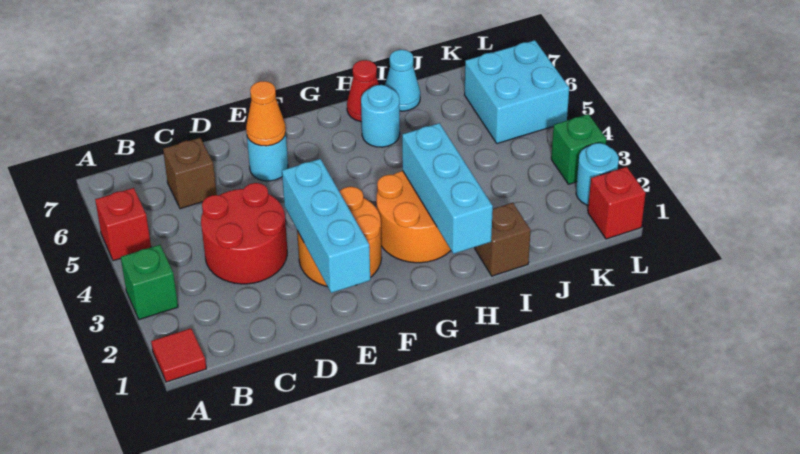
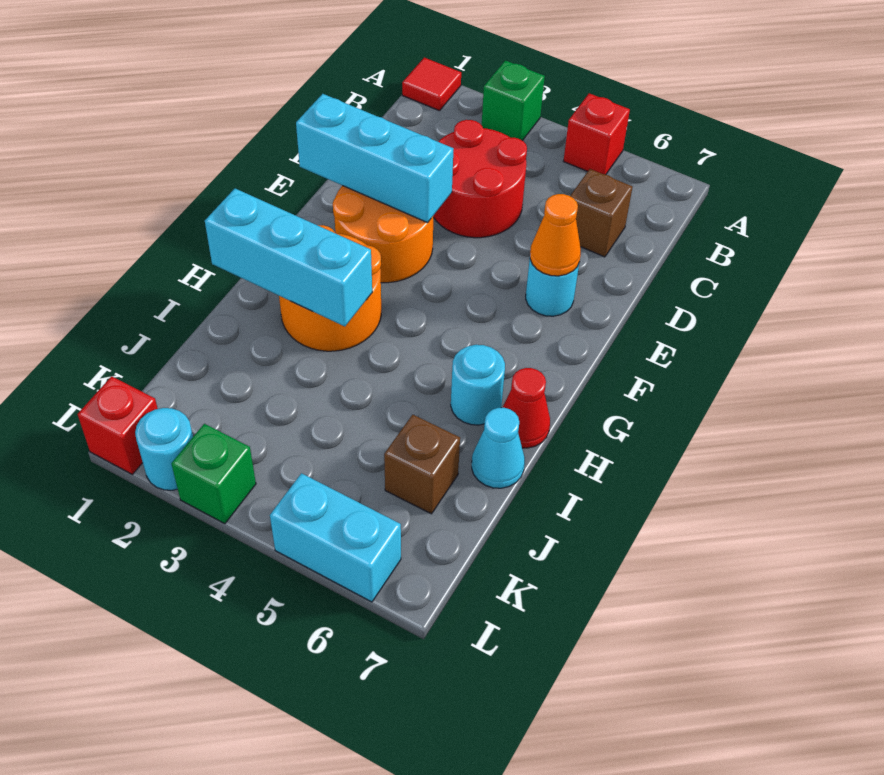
brown 1x1 brick [475,203,531,276] -> brown 1x1 brick moved to [384,415,460,514]
cyan 2x2 brick [465,40,569,144] -> cyan 1x2 brick [270,473,401,602]

